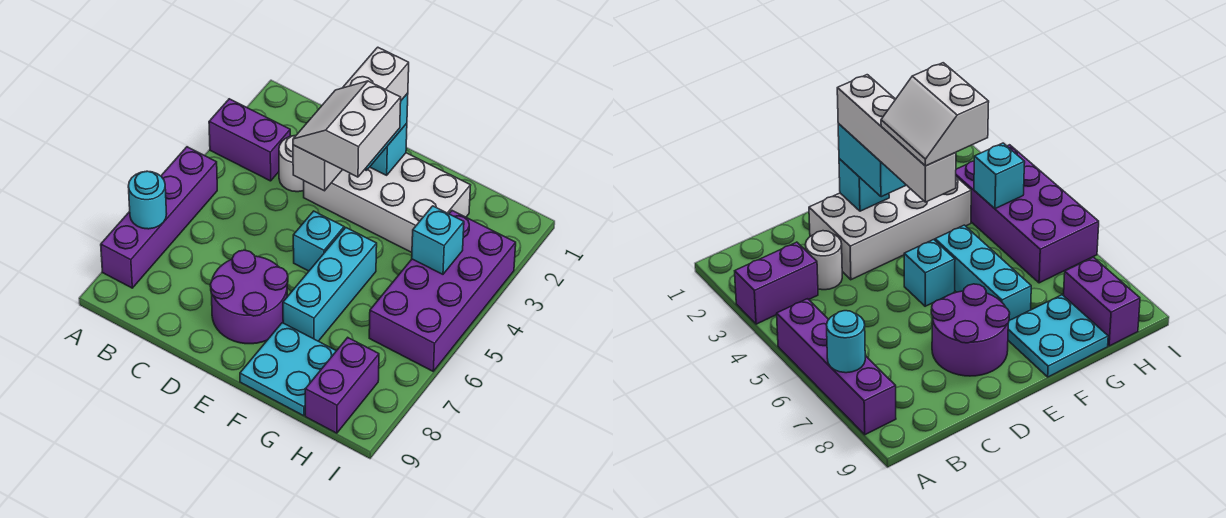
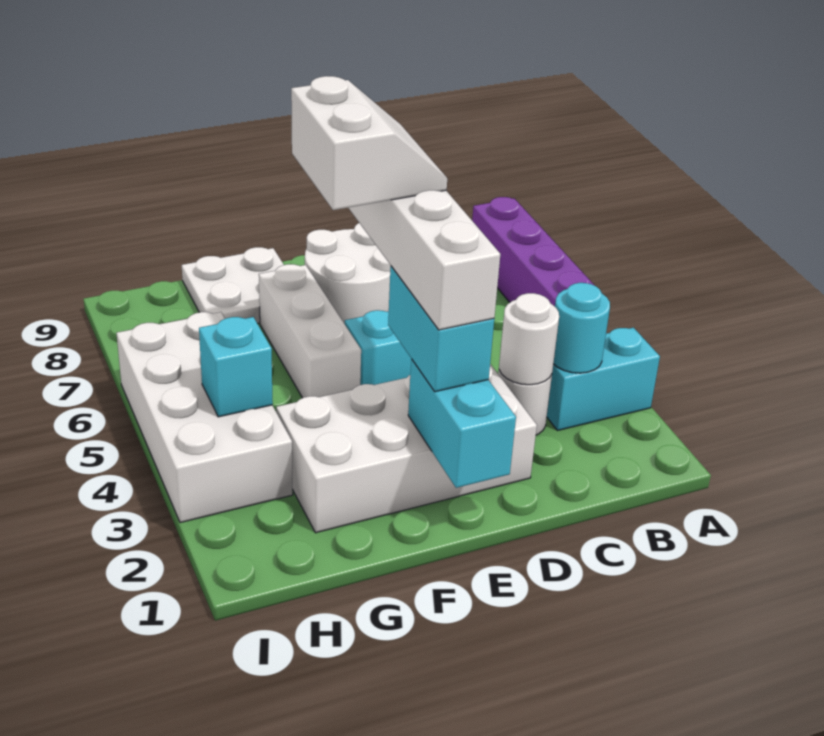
purple 1x2 brick [209,99,290,181] -> cyan 1x2 brick [547,328,660,431]
cyan 1x1 round brick [128,171,167,229] -> cyan 1x1 round brick moved to [553,283,610,373]
none -> white 1x1 round brick [499,293,559,385]
purple 2x2 round brick [210,250,288,344] -> white 2x2 round brick [305,223,391,324]
cyan 1x1 brick [370,123,407,175] -> cyan 1x2 brick [408,359,516,488]
cyan 1x3 brick [283,228,377,341] -> white 1x3 brick [259,264,361,398]
cyan 2x2 plate [240,323,336,416] -> white 2x2 plate [182,247,284,324]
purple 2x4 brick [369,211,516,371] -> white 2x4 brick [117,312,293,523]
purple 1x2 brick [305,338,379,433] -> none

